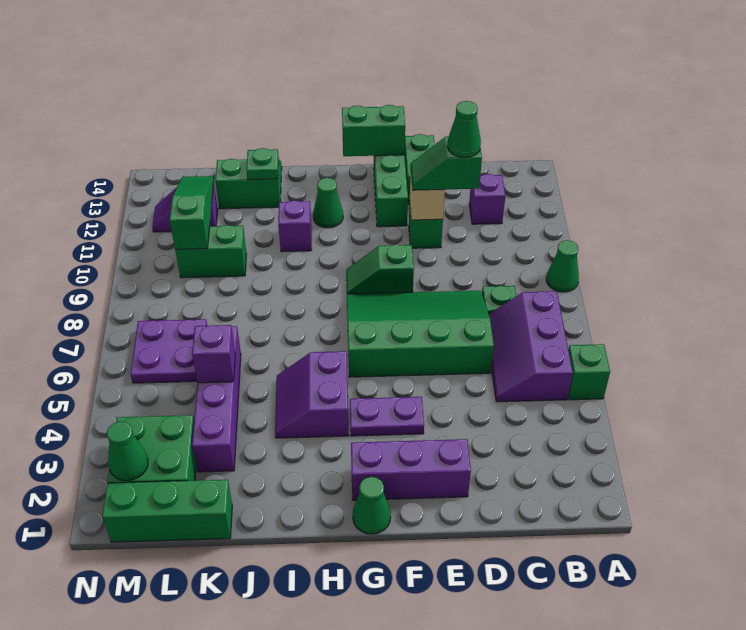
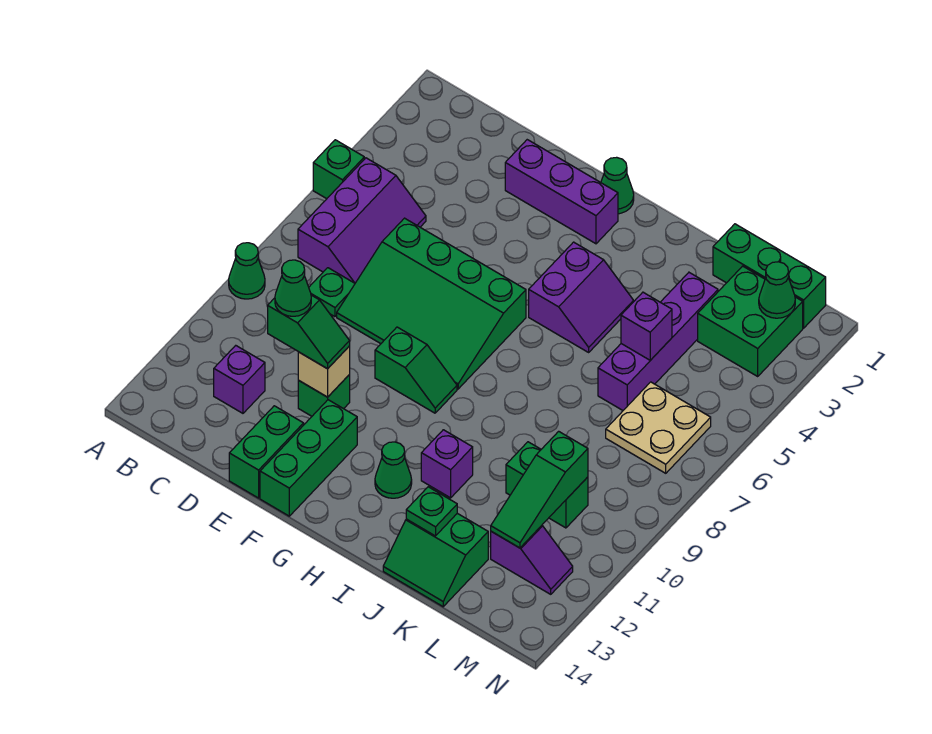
purple 1x2 plate [350,397,424,436] -> none
green 1x2 brick [342,105,405,156] -> none
purple 2x2 plate [131,319,207,383] -> tan 2x2 plate [606,382,711,473]

